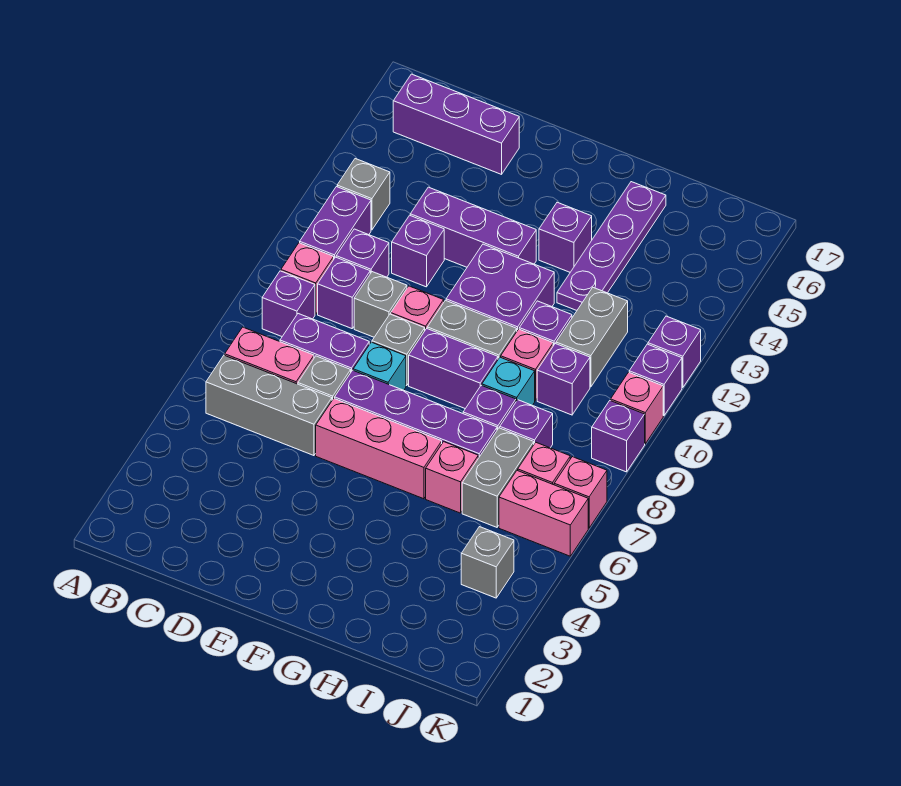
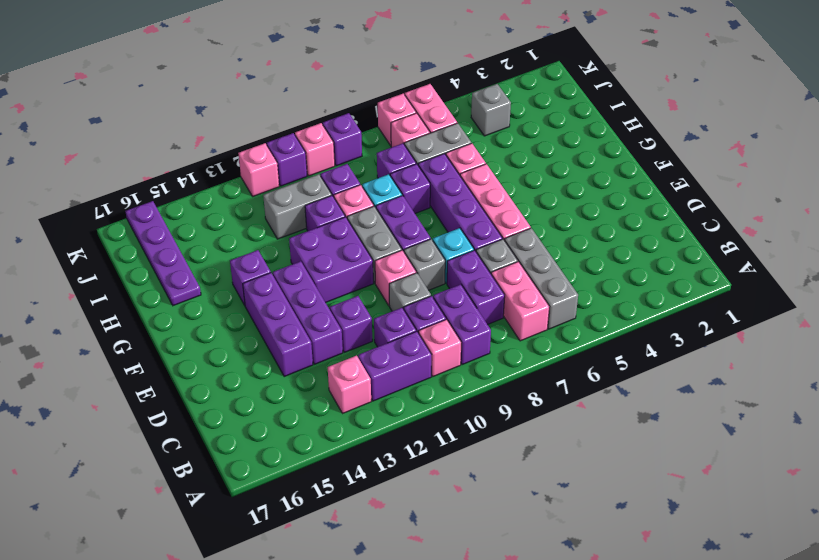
purple 1x1 brick [262,271,315,336] -> purple 1x2 brick [433,284,491,365]
grey 1x1 brick [337,159,390,230] -> pink 1x1 brick [328,356,371,413]
purple 1x3 brick [393,74,519,174] -> purple 1x3 brick moved to [243,273,313,377]
purple 1x4 plate [557,182,666,310] -> purple 1x4 plate turned to [125,201,201,306]
purple 1x1 brick [648,316,701,388] -> pink 1x1 brick [238,143,279,196]

